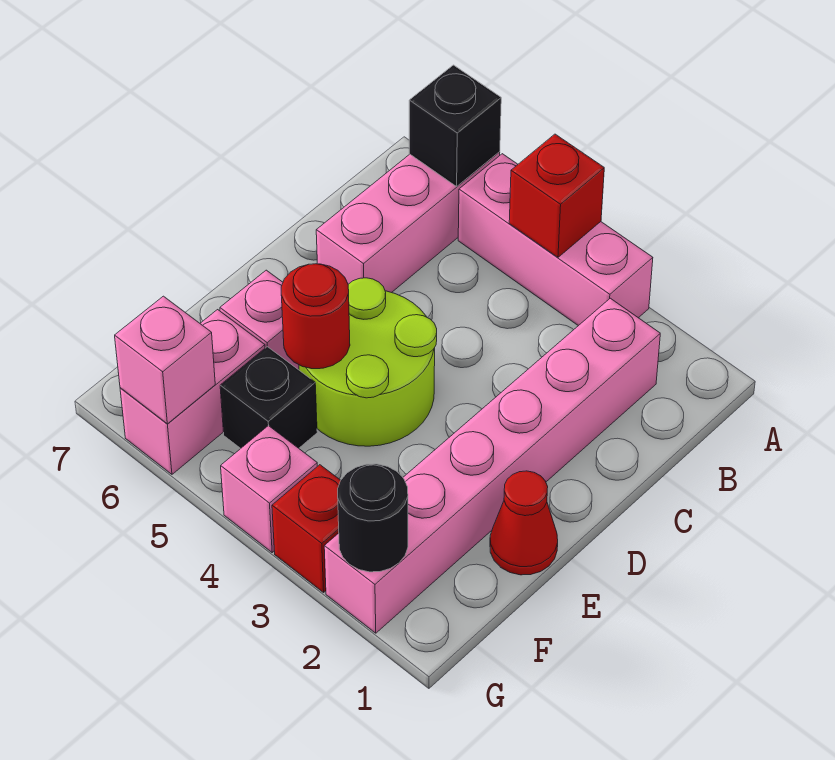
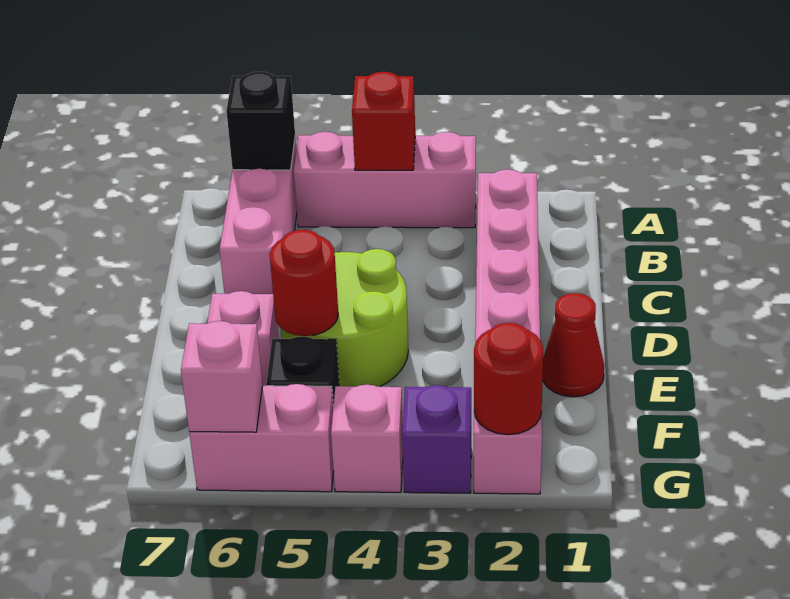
pink 1x2 brick [120,310,265,474] -> pink 1x2 brick turned to [189,384,334,492]
black 1x1 round brick [338,464,408,572] -> red 1x1 round brick [474,323,543,435]
red 1x1 brick [272,465,341,592] -> purple 1x1 brick [402,385,471,493]

